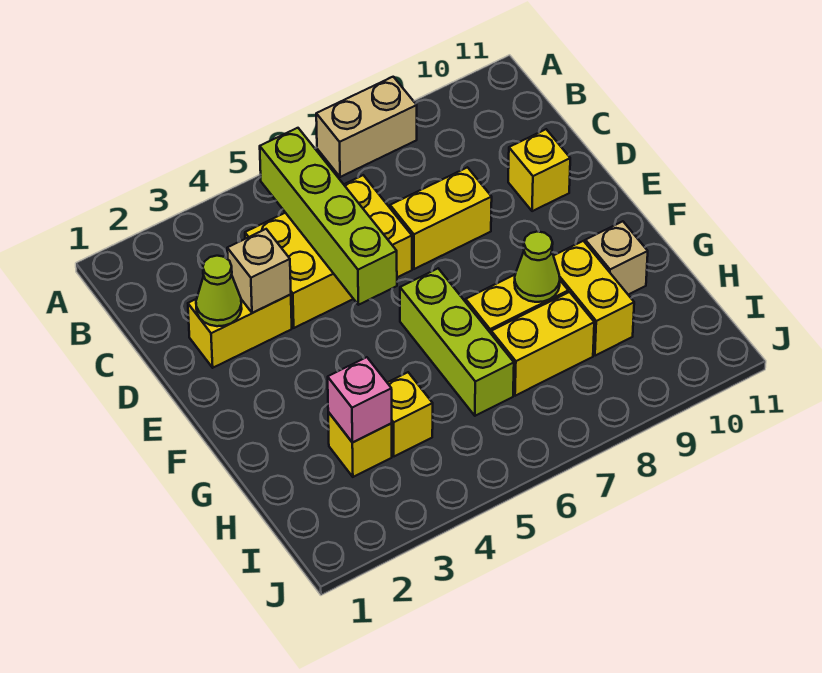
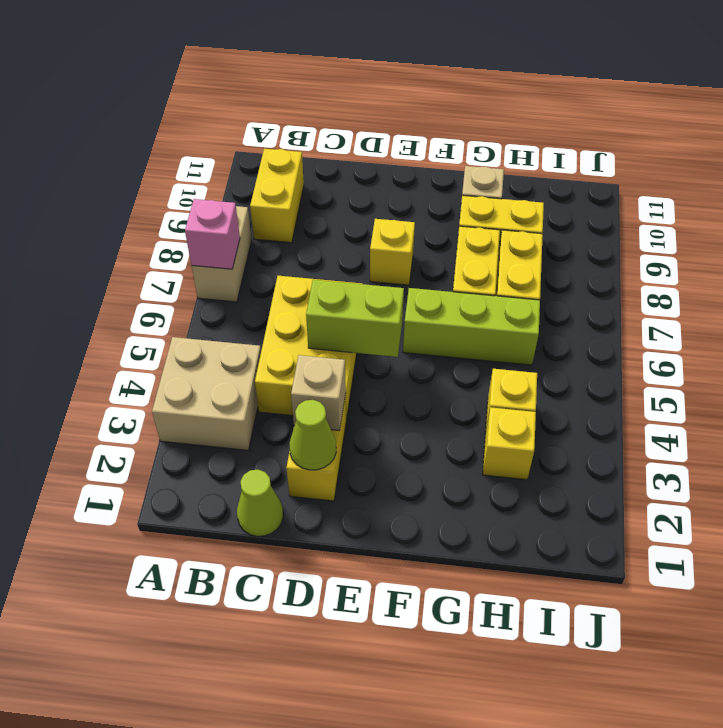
none -> tan 2x2 brick [152,337,261,450]
lime 1x4 brick [260,128,397,305] -> lime 1x2 brick [306,280,404,357]
yellow 1x2 brick [390,167,492,269] -> yellow 1x2 brick moved to [250,149,304,243]
yellow 1x1 brick [508,129,570,211] -> yellow 1x1 brick moved to [370,219,415,285]
lime 1x1 cone [514,232,560,302] -> lime 1x1 cone moved to [237,470,283,536]
pink 1x1 brick [328,357,392,443] -> pink 1x1 brick moved to [185,199,240,269]

